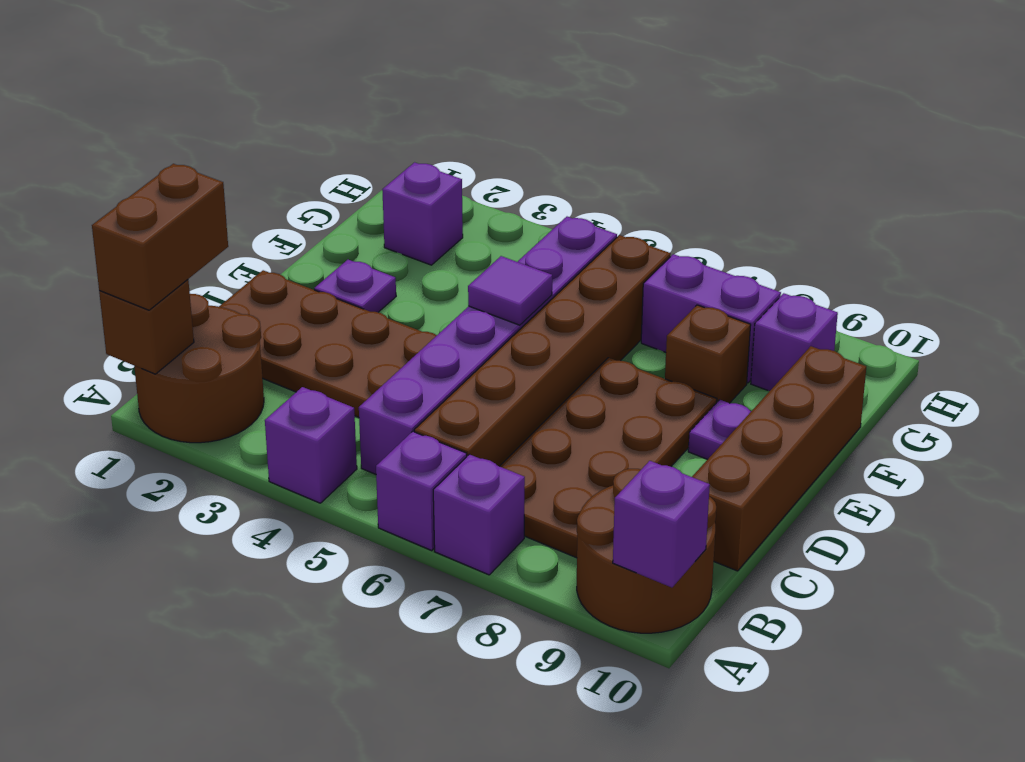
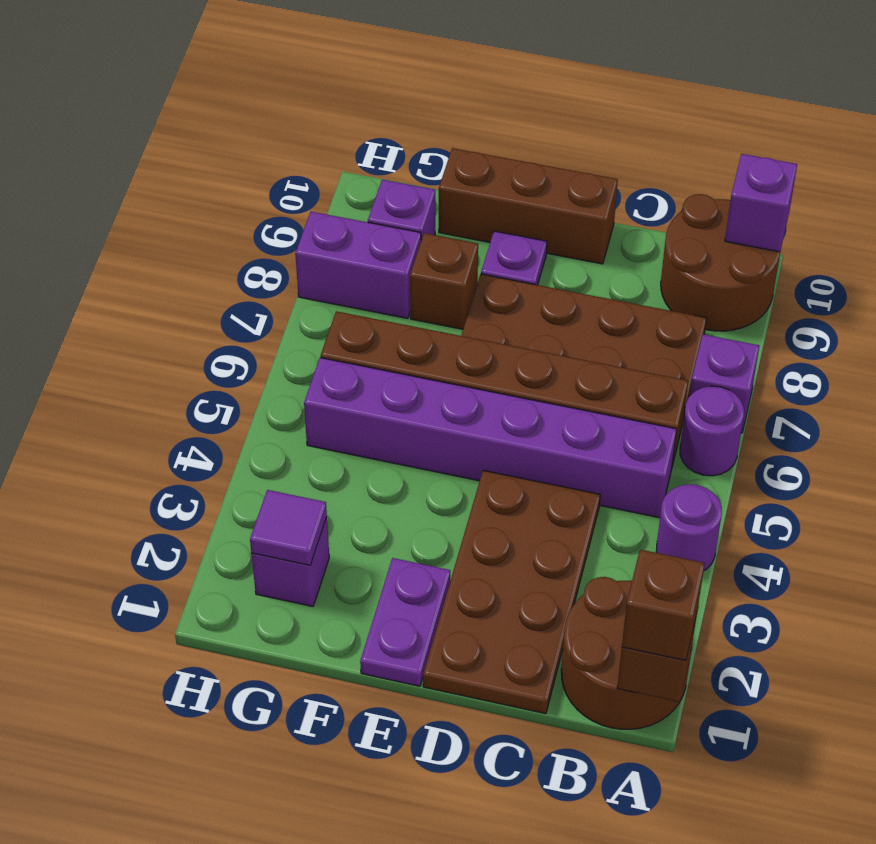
brown 1x2 brick [92,164,228,310] -> brown 1x1 brick [622,550,705,661]
purple 1x1 brick [265,387,357,503] -> purple 1x1 round brick [656,484,722,571]
purple 1x1 brick [376,431,467,551] -> purple 1x1 round brick [680,386,744,476]
brown 1x4 brick [692,346,866,571] -> brown 1x3 brick [439,148,618,264]
purple 1x1 plate [314,260,396,312] -> purple 1x2 plate [360,558,450,686]
purple 1x1 tile [468,256,552,325] -> purple 1x1 tile moved to [250,490,327,565]
purple 1x2 brick [641,254,781,383] -> purple 1x2 brick turned to [295,212,421,318]

